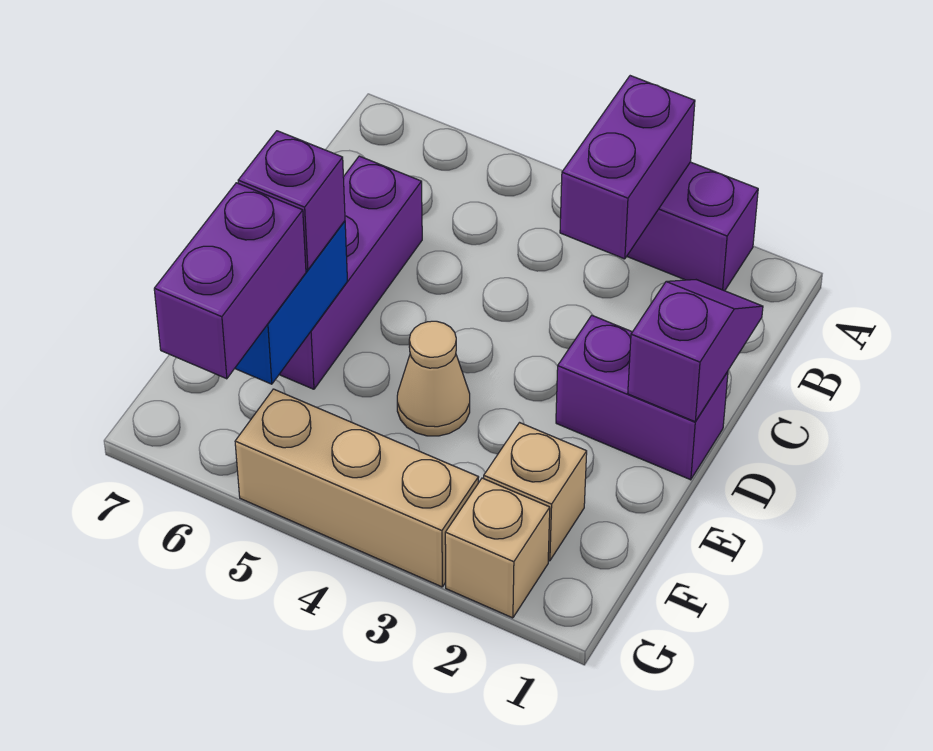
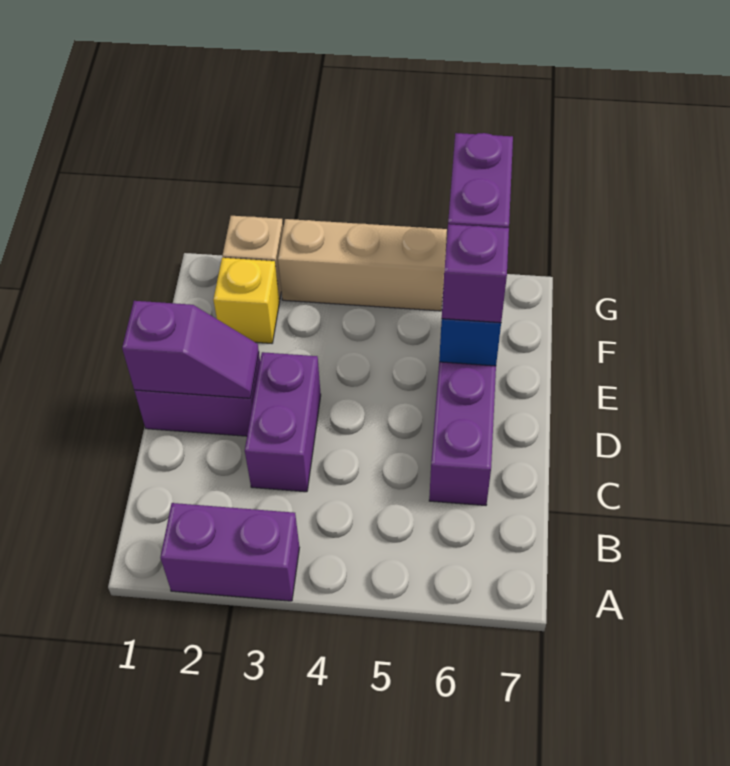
purple 1x2 brick [560,76,695,259] -> purple 1x2 brick moved to [245,352,321,492]
purple 1x2 slope [628,280,763,422] -> purple 1x2 slope turned to [122,301,259,398]
tan 1x1 cone [397,321,470,436] -> none
tan 1x1 brick [484,423,587,561] -> yellow 1x1 brick [213,258,279,343]

